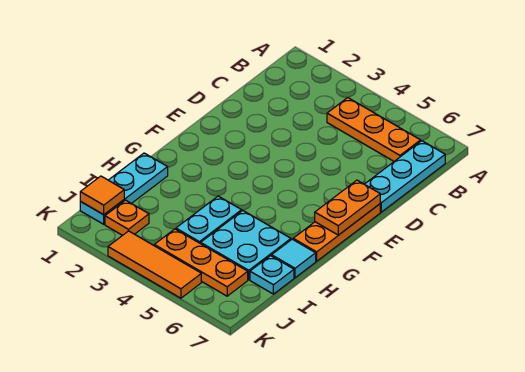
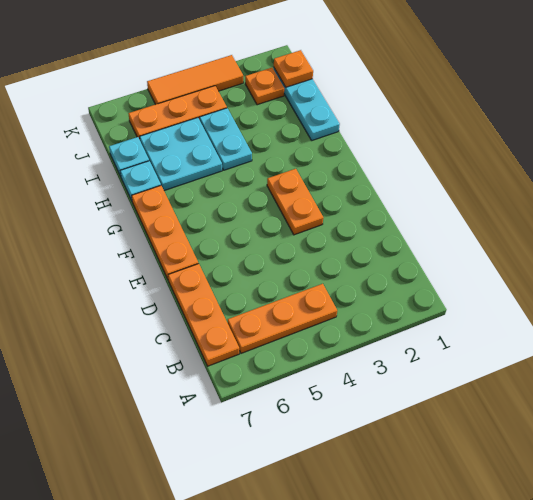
cyan 1x3 plate [365,141,445,212] -> orange 1x3 plate [168,264,239,366]
orange 1x2 plate [315,180,380,235] -> orange 1x2 plate moved to [267,169,323,235]
cyan 1x1 tile [272,239,316,278] -> cyan 1x1 plate [120,161,161,200]
orange 1x1 tile [80,176,124,215] -> orange 1x1 plate [274,50,313,87]

